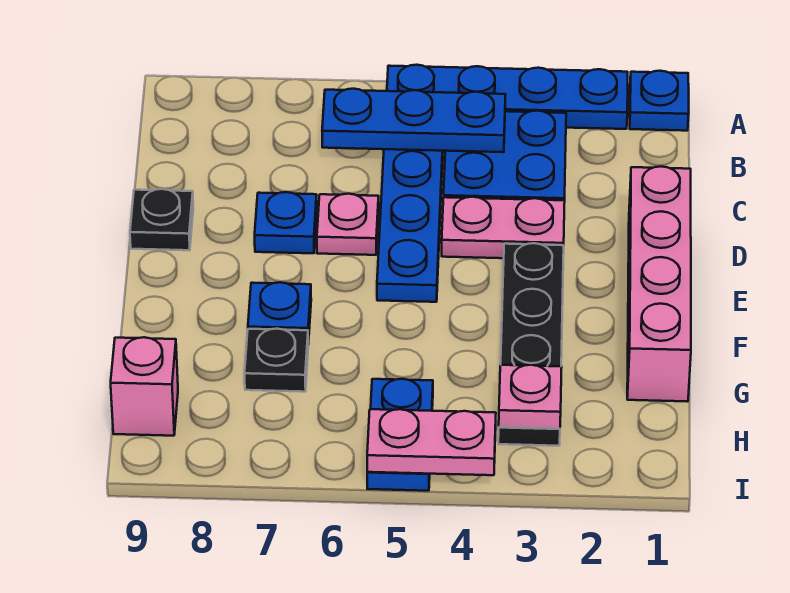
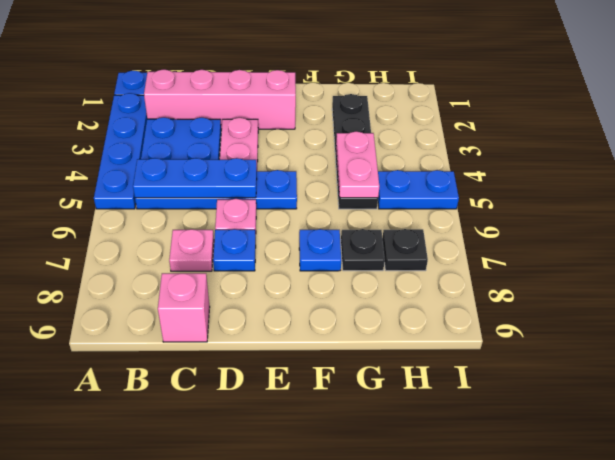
blue 1x3 plate [322,89,505,152] -> blue 1x3 plate turned to [133,158,257,198]
pink 1x4 brick [627,166,691,402] -> pink 1x4 brick moved to [144,70,296,129]
black 1x1 plate [130,189,193,250] -> black 1x1 plate moved to [382,229,428,271]
black 1x4 plate [498,243,564,446] -> black 1x4 plate turned to [332,94,378,209]
pink 1x1 plate [499,365,562,429] -> pink 1x1 plate moved to [169,229,214,271]
pink 1x1 brick [111,337,178,436] -> pink 1x1 brick moved to [158,273,210,342]
pink 1x2 plate [367,409,496,475] -> pink 1x2 plate moved to [336,131,379,198]

